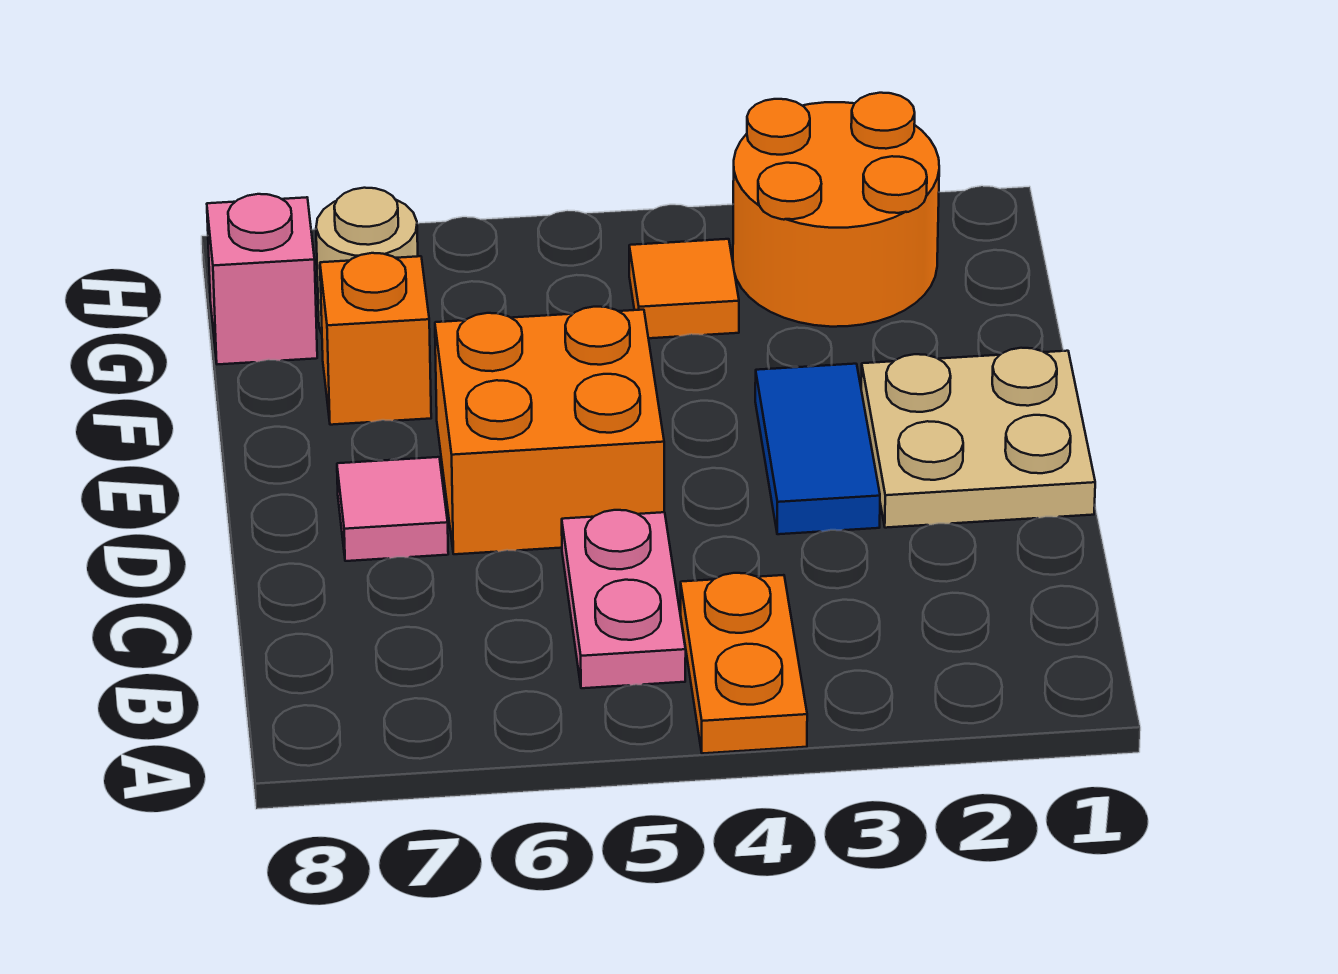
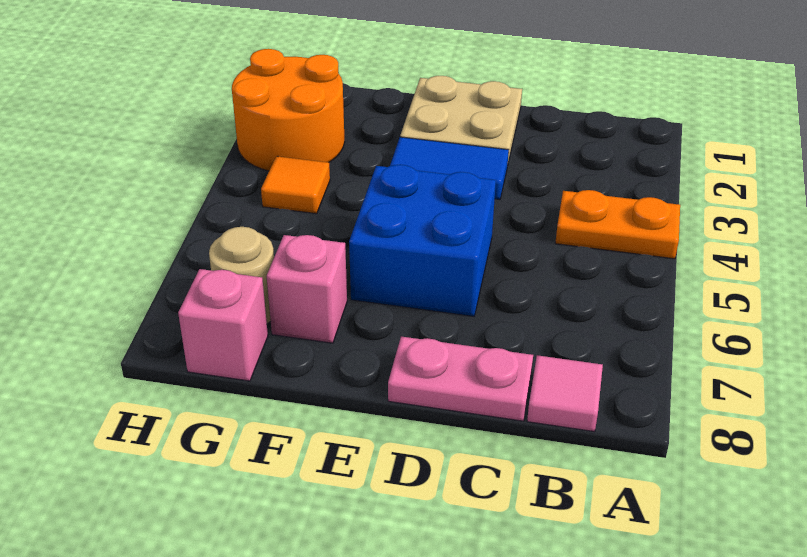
pink 1x2 plate [562,510,686,688] -> pink 1x2 plate moved to [388,337,533,421]
orange 2x2 brick [435,307,664,554] -> blue 2x2 brick [349,165,496,316]
pink 1x1 tile [337,457,448,561] -> pink 1x1 tile moved to [527,355,603,432]
orange 1x1 brick [320,253,431,425] -> pink 1x1 brick [267,235,347,343]

